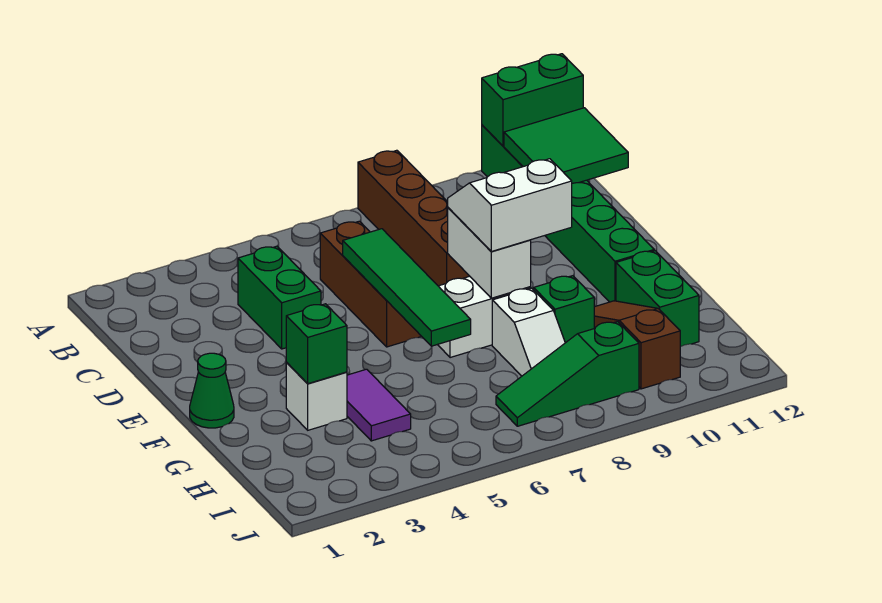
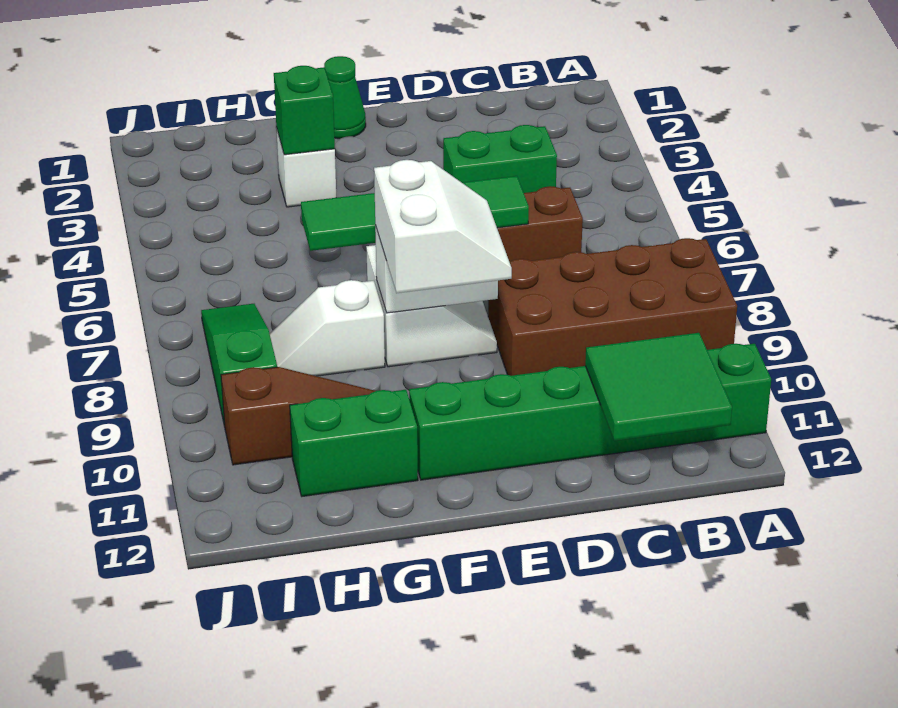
brown 1x4 brick [358,150,469,286] -> brown 2x4 brick [488,238,737,376]
green 1x2 brick [482,54,583,146] -> none
purple 1x2 tile [347,369,411,441] -> none
green 1x1 brick [534,276,594,343] -> none

